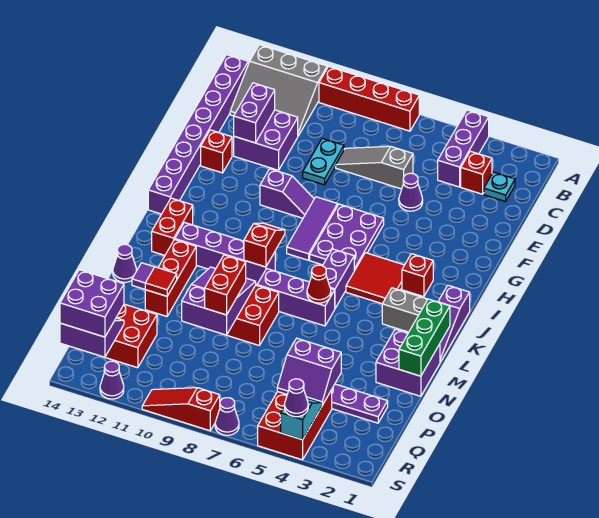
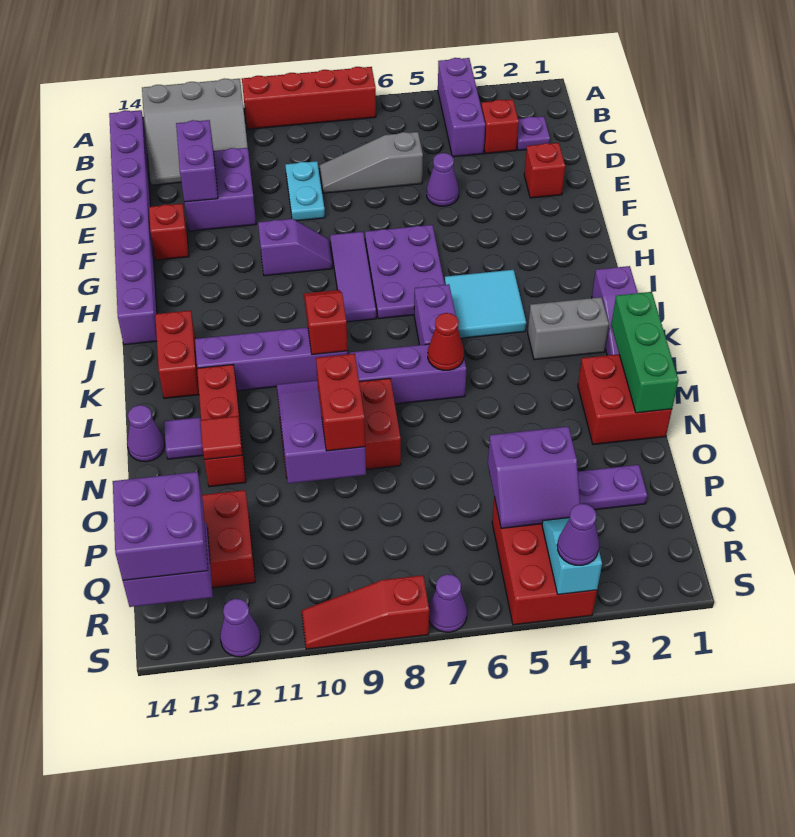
cyan 1x1 plate [484,172,515,201] -> purple 1x1 plate [517,116,550,151]
red 1x1 brick [402,254,433,297] -> red 1x1 brick moved to [524,143,565,198]
red 2x2 tile [346,253,404,304] -> cyan 2x2 tile [445,270,526,338]
purple 2x2 brick [376,329,440,396] -> red 2x2 brick [578,354,672,445]

